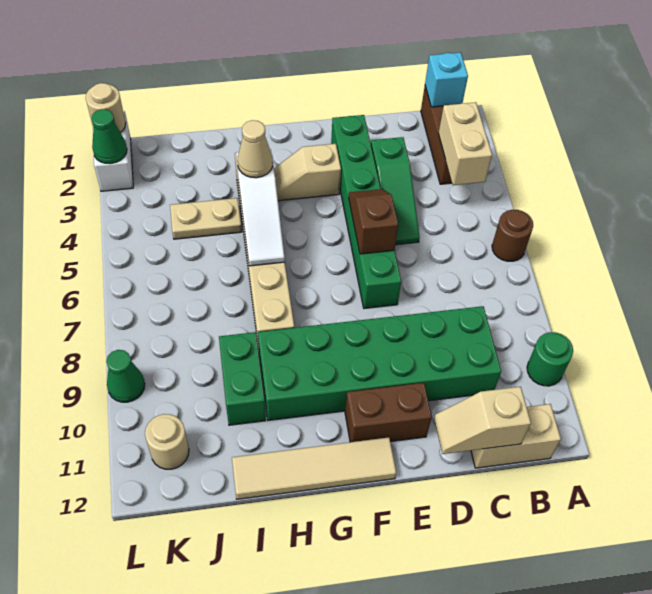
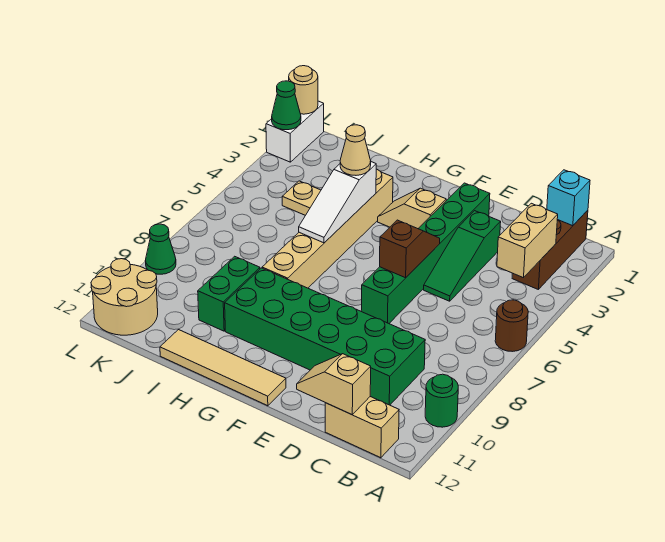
brown 1x2 brick [345,383,432,442] -> none
tan 1x1 round brick [145,414,189,469] -> tan 2x2 round brick [91,259,158,335]

